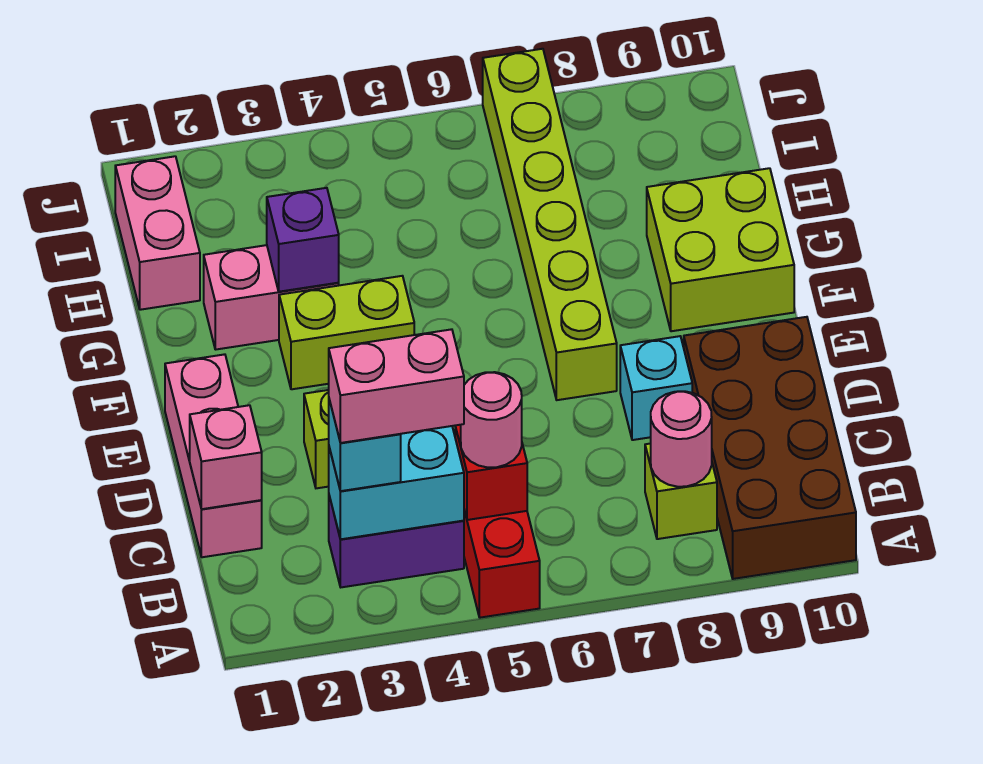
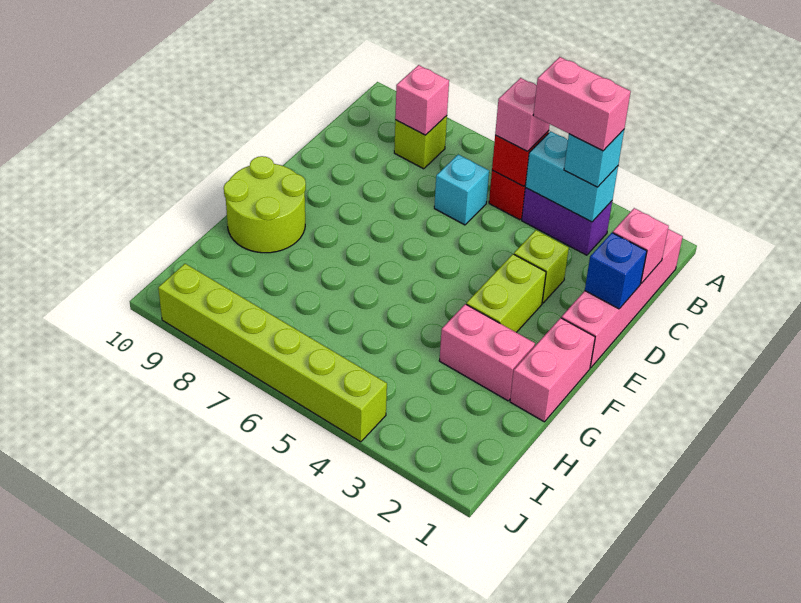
brown 2x4 brick [684,317,856,579] -> none
pink 1x1 round brick [461,372,522,468] -> pink 1x1 brick [495,78,550,151]
pink 1x1 round brick [651,391,712,487] -> pink 1x1 brick [395,65,449,135]
pink 1x3 brick [165,354,262,557] -> pink 1x4 brick [561,229,683,368]
none -> blue 1x1 brick [585,233,647,309]
cyan 1x1 brick [620,336,692,440] -> cyan 1x1 brick moved to [434,154,489,225]
lime 1x6 brick [483,49,617,400] -> lime 1x6 brick turned to [158,264,387,442]
lime 1x2 brick [279,276,414,389] -> lime 1x2 brick turned to [466,254,546,332]
lime 2x2 brick [647,168,794,331] -> lime 2x2 round brick [224,156,306,253]
purple 1x1 brick [267,188,339,292] -> none
pink 1x2 brick [115,156,200,310] -> pink 1x2 brick moved to [510,318,595,422]

